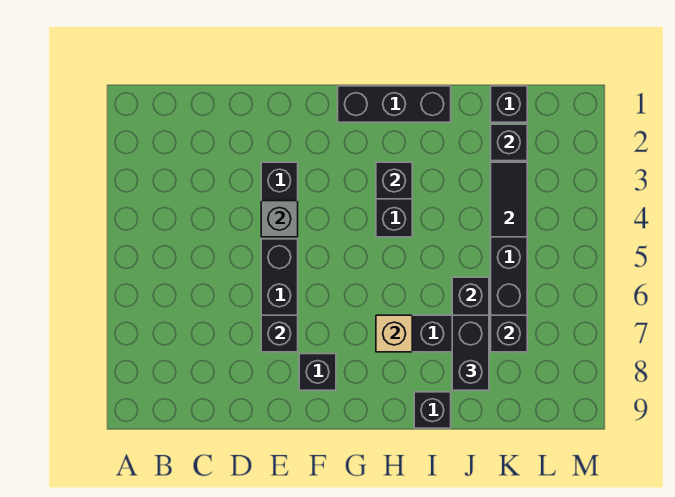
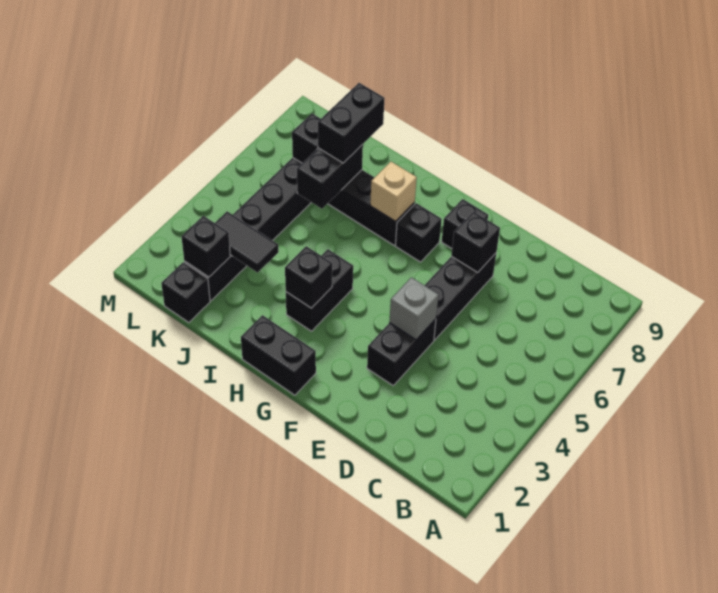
black 1x3 brick [338,86,451,122] -> black 1x2 brick [241,315,316,395]
black 1x1 brick [414,392,451,428] -> black 1x1 brick moved to [396,203,442,262]
black 1x2 tile [491,162,527,237] -> black 1x2 tile turned to [215,211,278,273]

